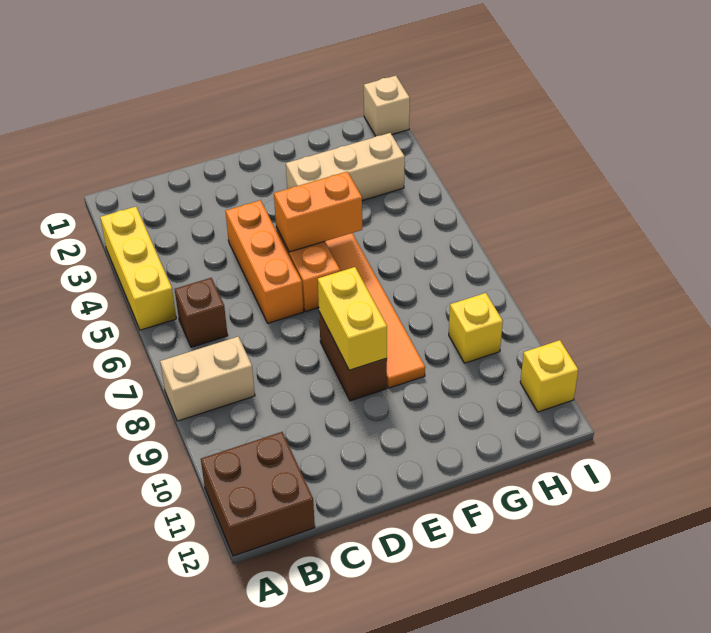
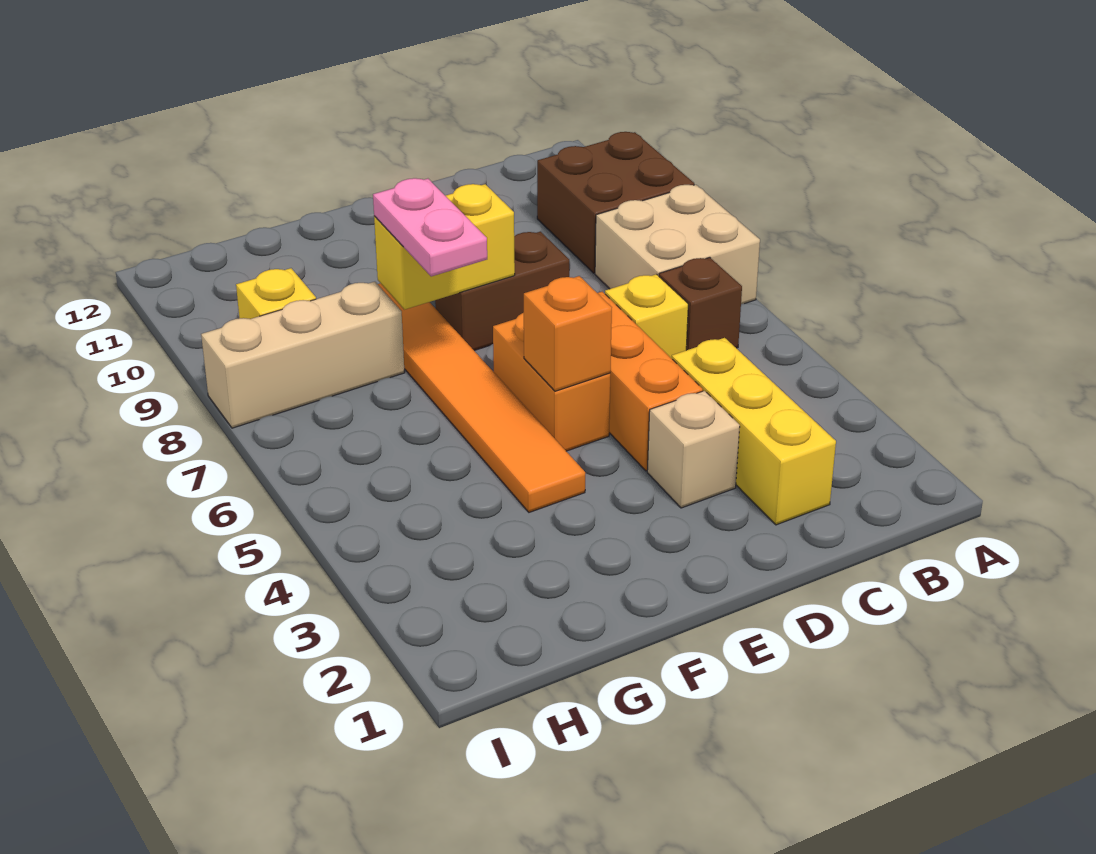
yellow 1x3 brick [100,207,176,330] -> yellow 1x3 brick moved to [672,338,836,525]
tan 1x2 brick [160,337,255,421] -> tan 2x2 brick [595,185,760,304]
brown 2x2 brick [201,432,315,556] -> brown 2x2 brick moved to [537,132,694,273]
orange 1x2 brick [274,171,362,252] -> orange 1x1 brick [524,276,612,391]
brown 1x2 brick [319,312,387,401] -> brown 1x2 brick turned to [435,232,569,351]
yellow 1x2 brick [318,267,387,370] -> yellow 1x2 brick turned to [374,184,515,310]
tan 1x3 brick [286,133,405,201] -> tan 1x3 brick moved to [201,282,405,428]
none -> pink 1x2 plate [373,178,487,276]
tan 1x1 brick [364,76,410,136] -> tan 1x1 brick moved to [647,391,740,508]
yellow 1x1 brick [520,340,578,412] -> yellow 1x1 brick moved to [605,274,688,359]

